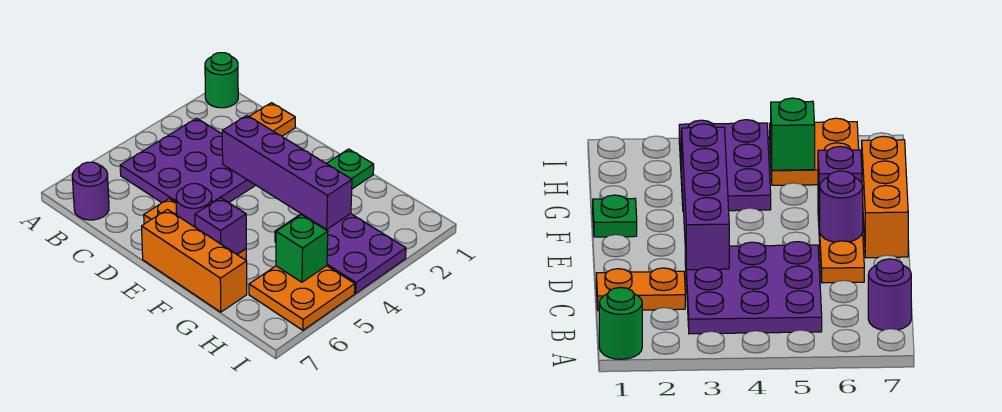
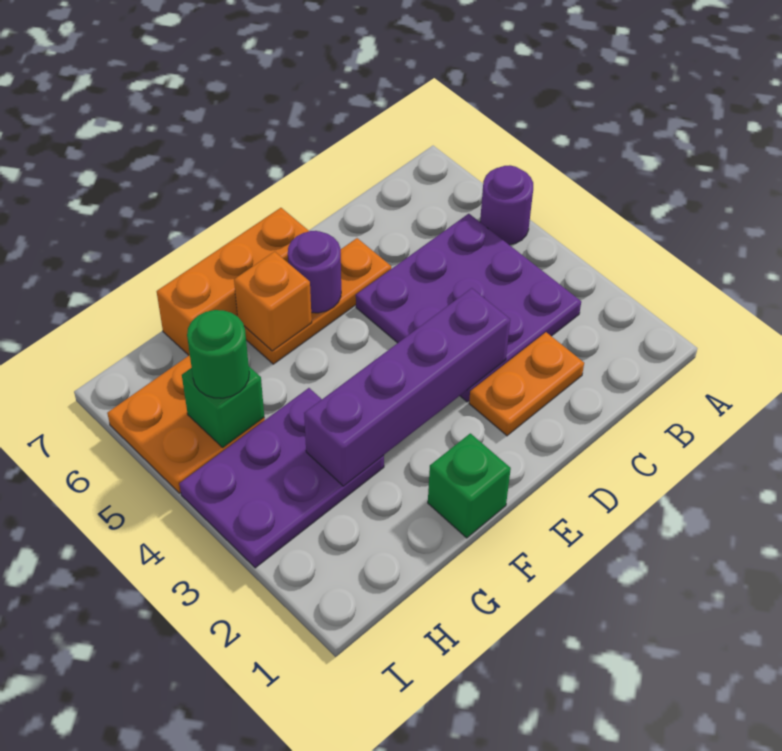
green 1x1 round brick [205,53,238,108] -> green 1x1 round brick moved to [187,310,249,398]
purple 1x1 round brick [72,162,109,220] -> purple 1x1 round brick moved to [480,165,533,245]
orange 1x2 plate [249,103,295,136] -> orange 1x2 plate turned to [469,332,584,436]
green 1x1 plate [326,149,374,189] -> green 1x1 brick [428,433,511,538]
purple 1x1 brick [195,198,246,254] -> orange 1x1 brick [234,252,312,351]

